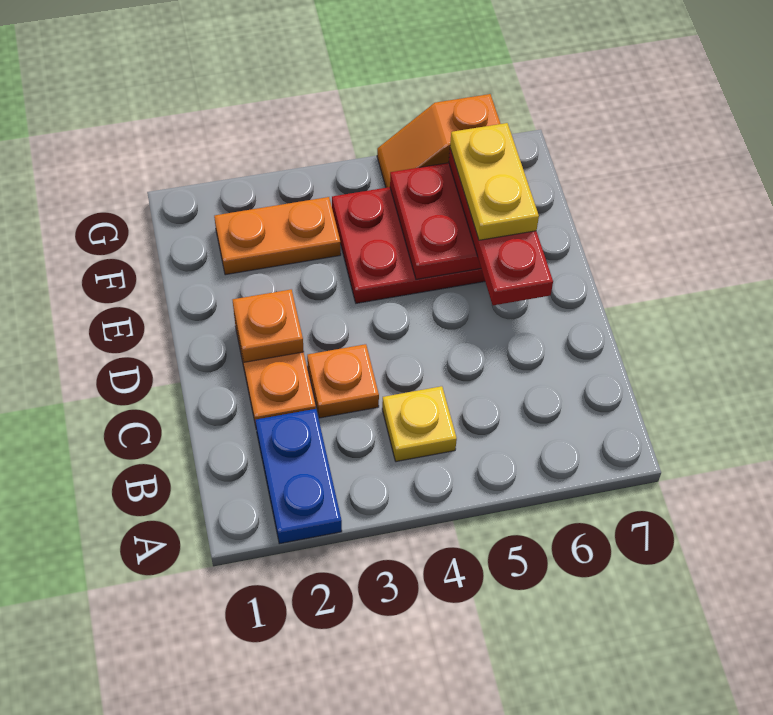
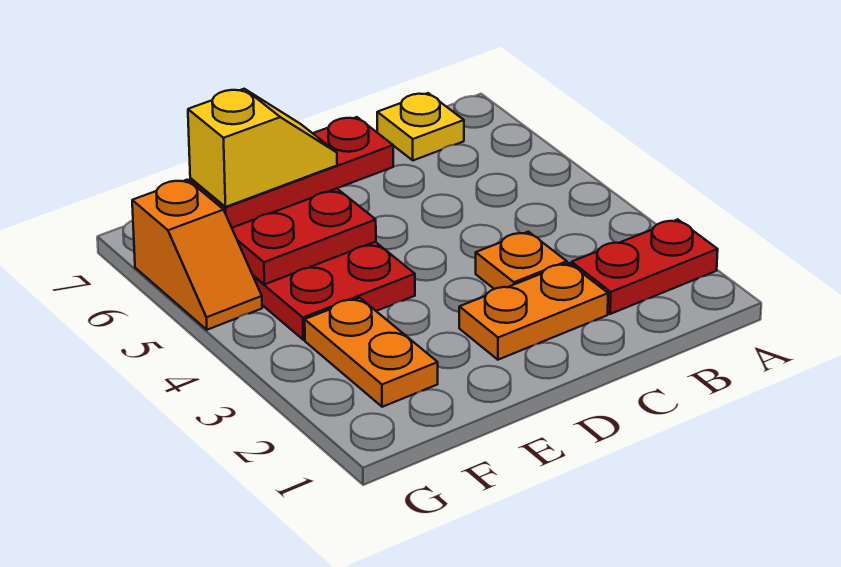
blue 1x2 plate [255,409,342,544] -> red 1x2 plate [571,219,718,314]
yellow 1x1 plate [382,386,457,462] -> yellow 1x1 plate moved to [377,93,464,160]
orange 1x1 plate [233,289,304,362] -> none
yellow 1x2 plate [450,123,539,240] -> yellow 1x2 slope [188,89,337,207]

